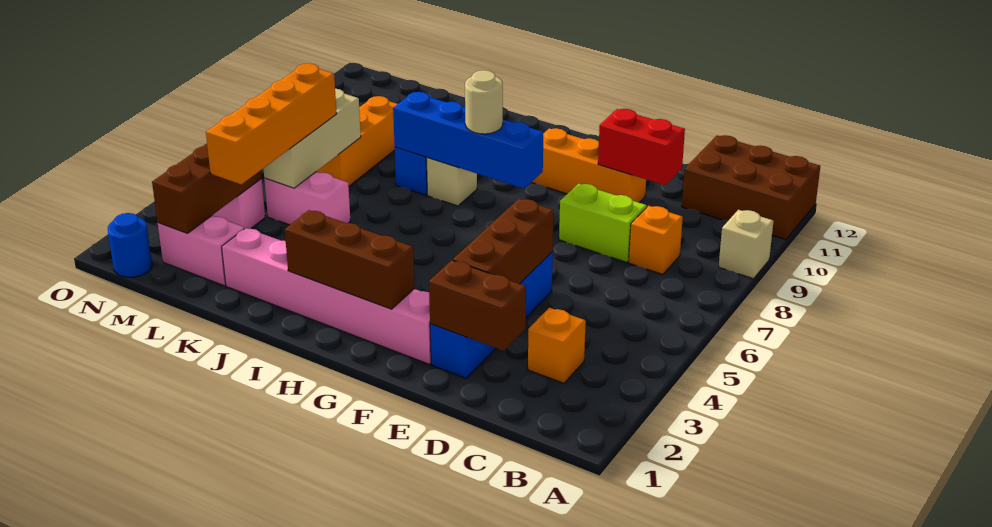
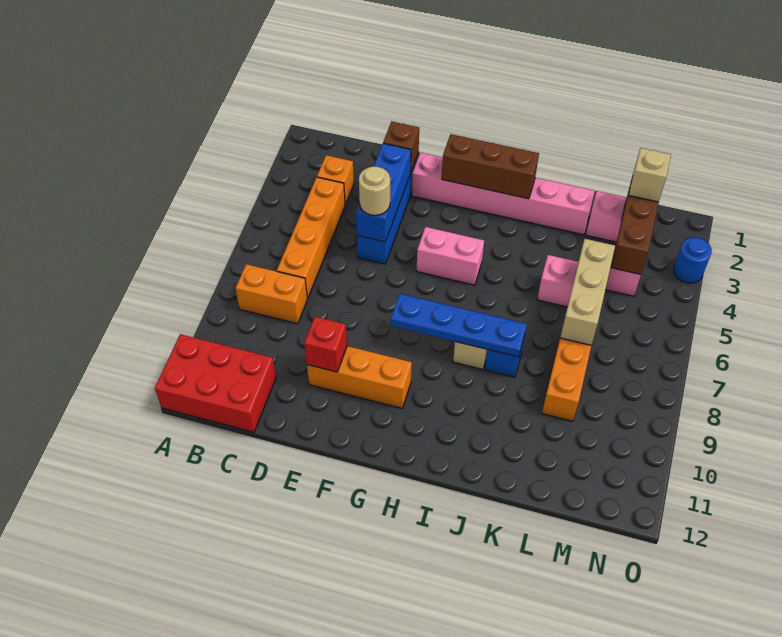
tan 1x1 brick [719,210,774,279] -> tan 1x1 brick moved to [629,148,671,202]
brown 2x3 brick [682,135,820,240] -> red 2x3 brick [155,334,276,432]
orange 1x1 brick [629,206,683,274] -> orange 1x2 brick [235,264,307,324]
brown 1x2 brick [429,260,526,351] -> brown 1x1 brick [383,122,419,171]
lime 1x2 brick [559,184,647,262] -> none
red 1x2 brick [598,109,685,185] -> red 1x1 brick [304,317,347,372]
brown 1x3 brick [453,199,554,284] -> blue 1x3 brick [356,143,411,242]
none -> pink 1x2 brick [417,227,484,285]
blue 1x4 brick [393,92,543,189] -> blue 1x4 plate [391,294,527,357]
tan 1x1 round brick [465,70,503,134] -> tan 1x1 round brick moved to [359,167,390,215]
orange 1x4 brick [206,64,337,184] -> orange 1x4 brick moved to [277,177,345,299]
blue 1x1 round brick [108,213,152,277] -> blue 1x1 round brick moved to [674,237,712,283]

